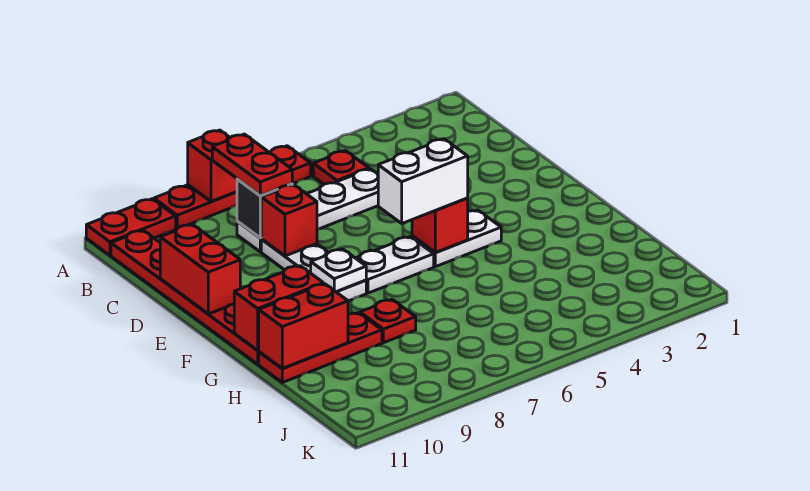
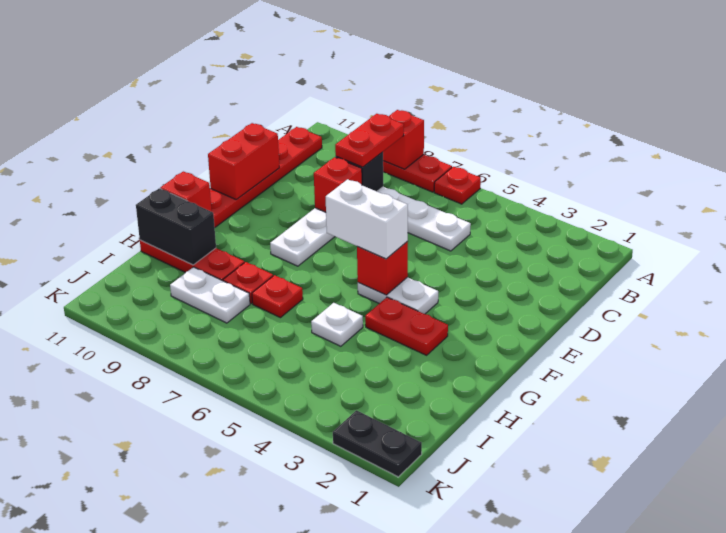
red 1x2 plate [86,199,176,255] -> red 1x2 plate moved to [365,297,448,355]
red 1x1 plate [313,151,369,184] -> red 1x1 plate moved to [252,275,303,318]
white 1x2 plate [356,237,434,293] -> white 1x2 plate moved to [170,267,250,323]
white 1x1 plate [311,249,366,292] -> white 1x1 plate moved to [311,303,363,346]
red 1x2 brick [234,266,323,350] -> red 1x1 brick [160,171,212,212]
red 1x2 brick [259,284,348,369] -> black 1x2 brick [136,188,216,265]
none -> black 1x2 plate [333,410,422,477]

